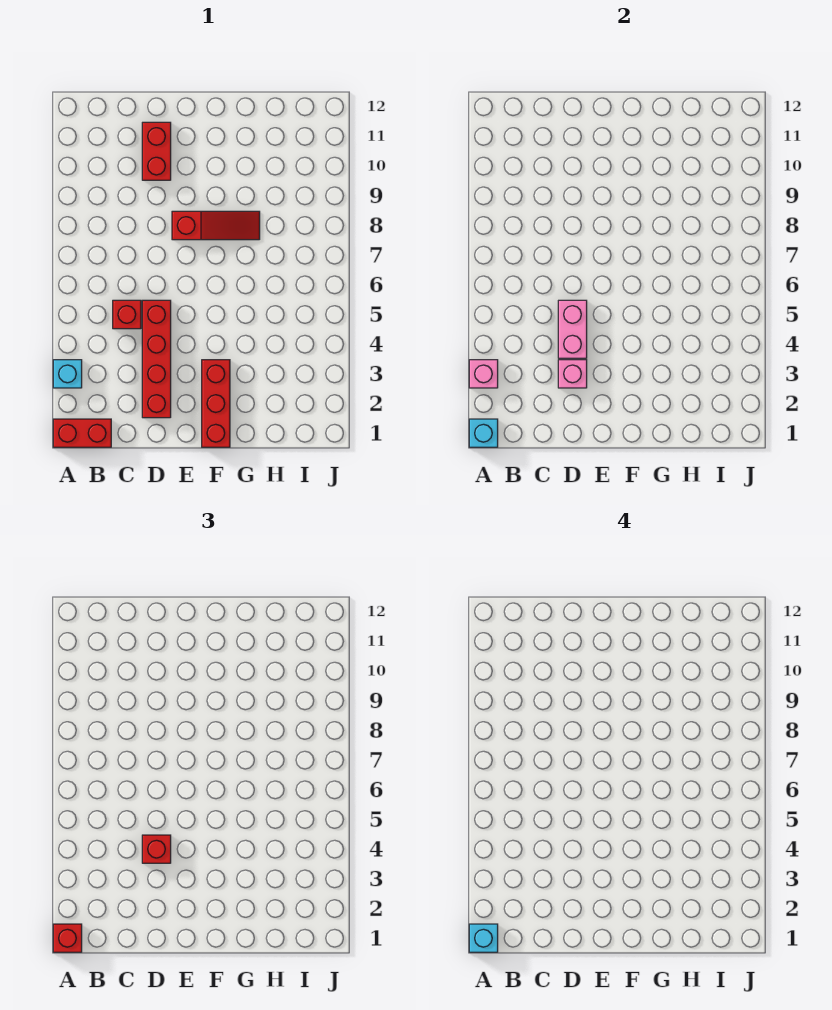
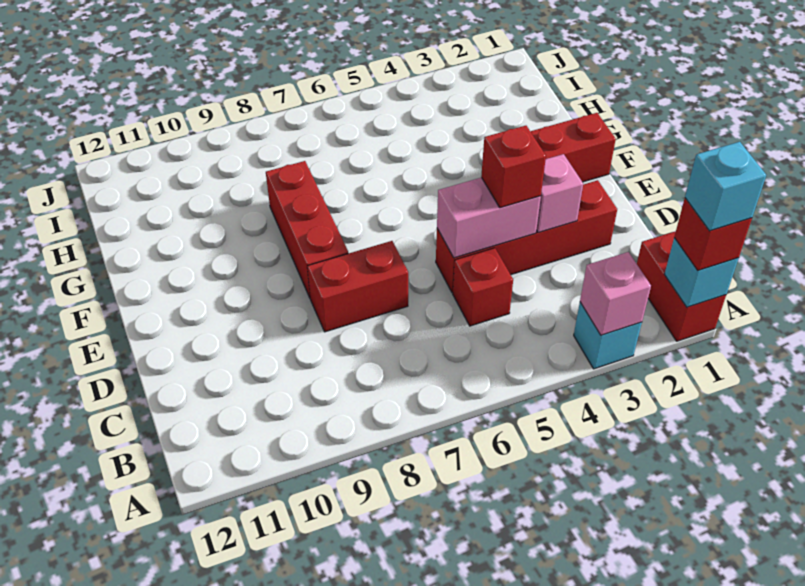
red 1x2 brick [142,122,171,180] -> red 1x2 brick moved to [307,241,408,332]
red 1x3 slope [172,211,260,240] -> red 1x3 brick [266,161,348,297]

